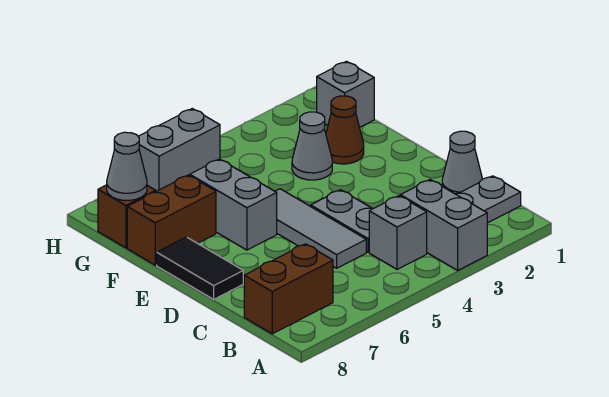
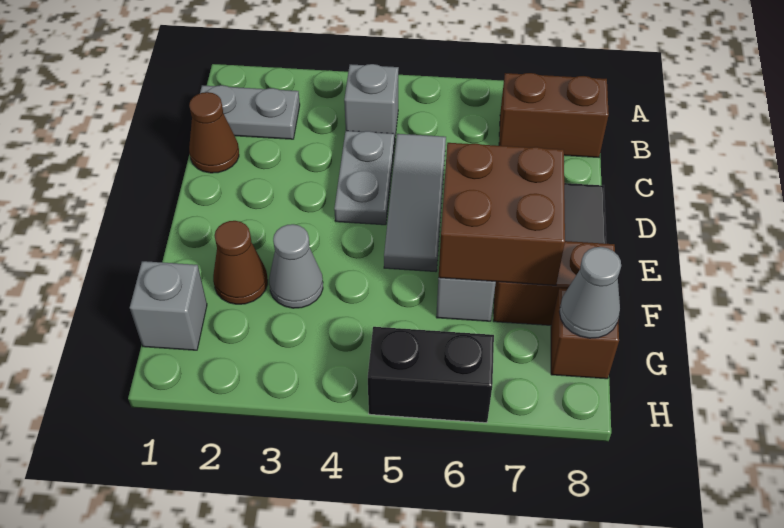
grey 1x2 brick [400,180,487,270] -> none
grey 1x1 cone [442,131,482,194] -> brown 1x1 cone [189,92,239,173]
none -> brown 2x2 brick [439,143,565,285]
grey 1x2 brick [138,109,220,191] -> black 1x2 brick [368,327,494,423]

